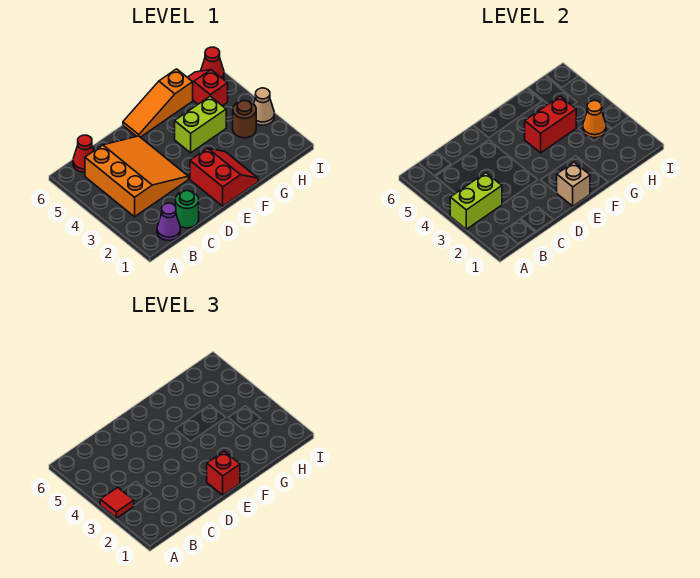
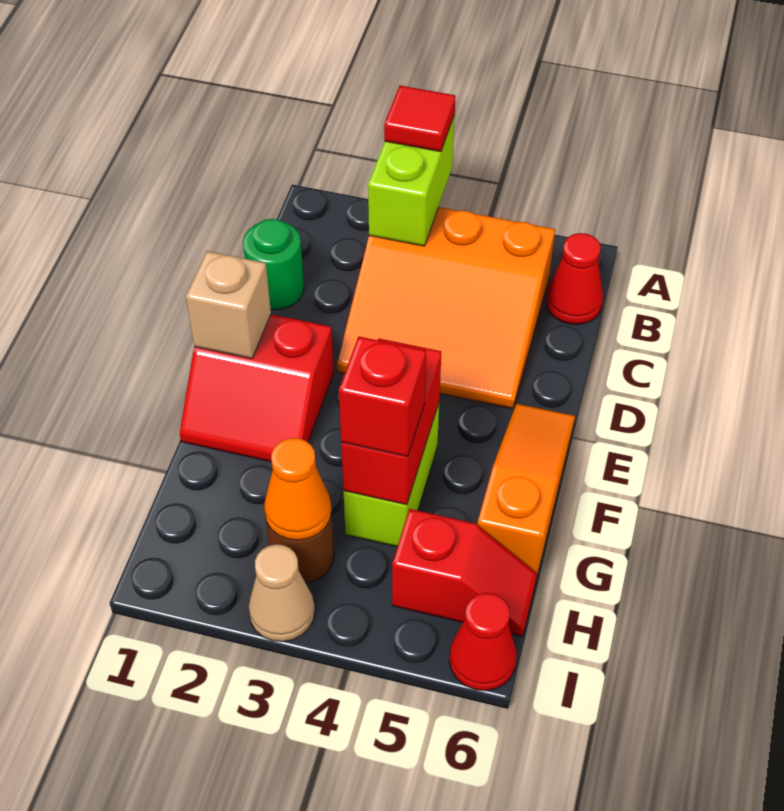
purple 1x1 cone [157,203,181,240] -> none
red 1x1 brick [207,451,240,495] -> red 1x1 brick moved to [339,336,426,457]

